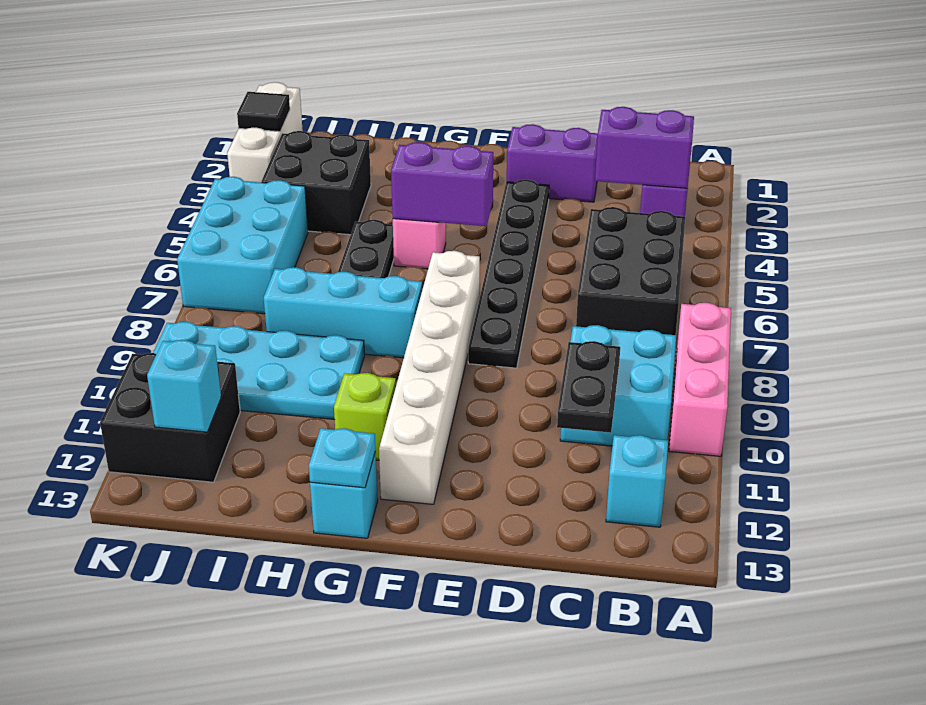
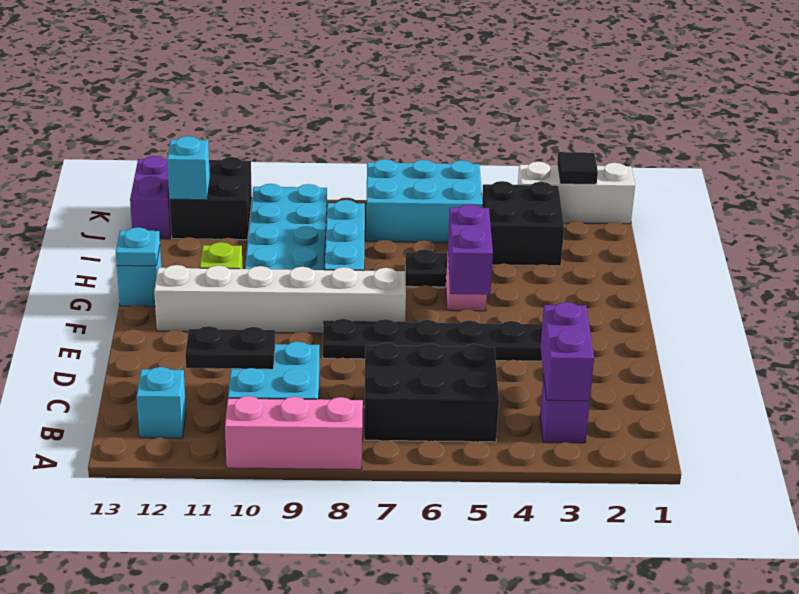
purple 1x2 brick [507,124,598,202] -> purple 1x2 brick moved to [130,156,171,239]

